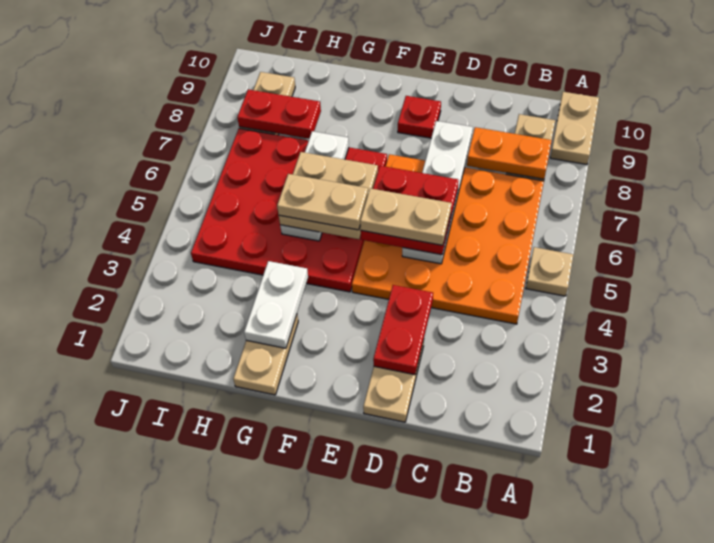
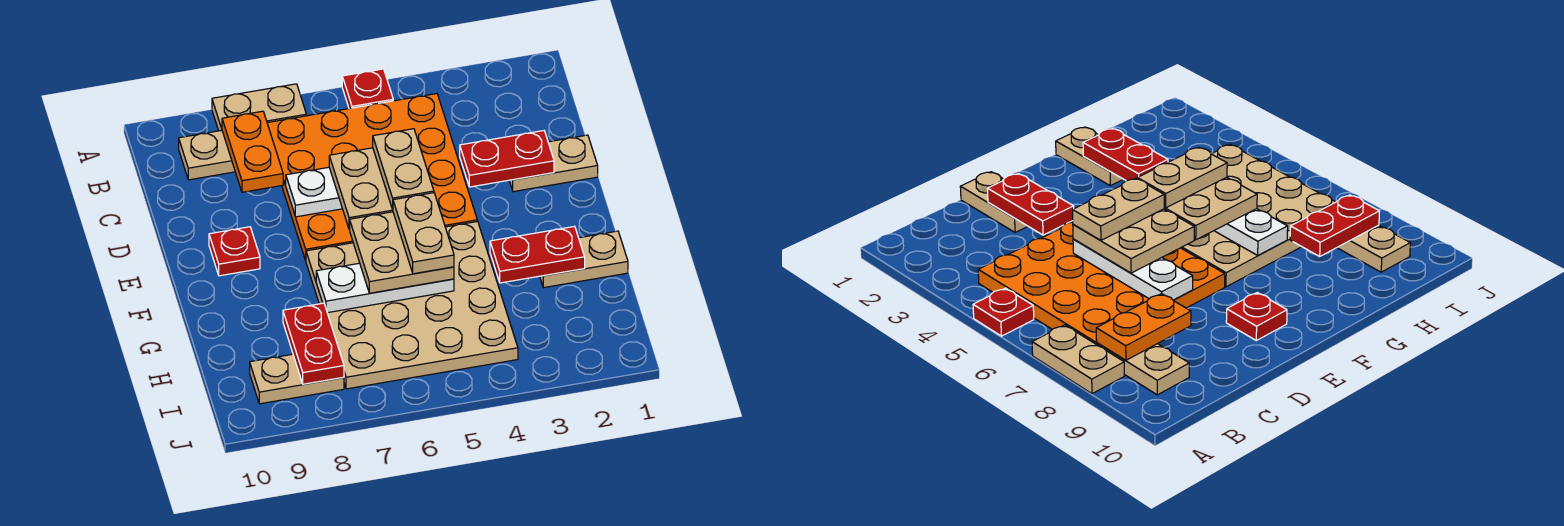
tan 1x1 plate [526,247,573,296] -> red 1x1 plate [342,69,393,108]
tan 1x2 plate [550,92,599,165] -> tan 1x2 plate moved to [212,84,306,131]
white 1x4 plate [402,121,473,264] -> white 1x3 plate [286,167,342,217]
red 2x2 plate [361,166,459,255] -> tan 2x2 plate [329,148,393,229]
red 4x4 plate [191,129,387,292] -> tan 4x4 plate [306,221,518,389]
white 1x2 plate [244,261,308,348] -> red 1x2 plate [490,226,585,283]

